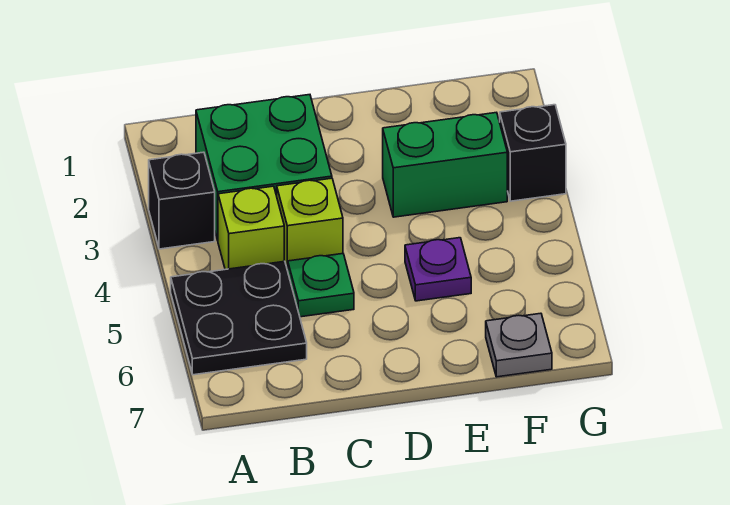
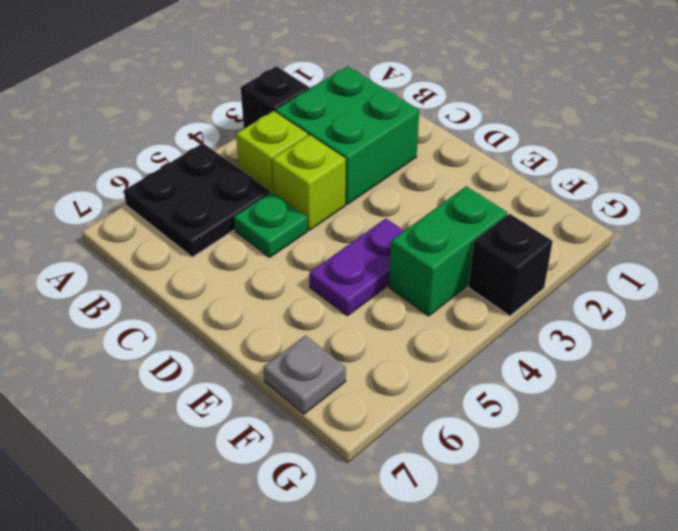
green 1x2 brick [383,112,507,217] -> green 1x2 brick turned to [389,186,507,316]
purple 1x1 plate [405,238,471,301] -> purple 1x2 plate [309,218,404,316]

